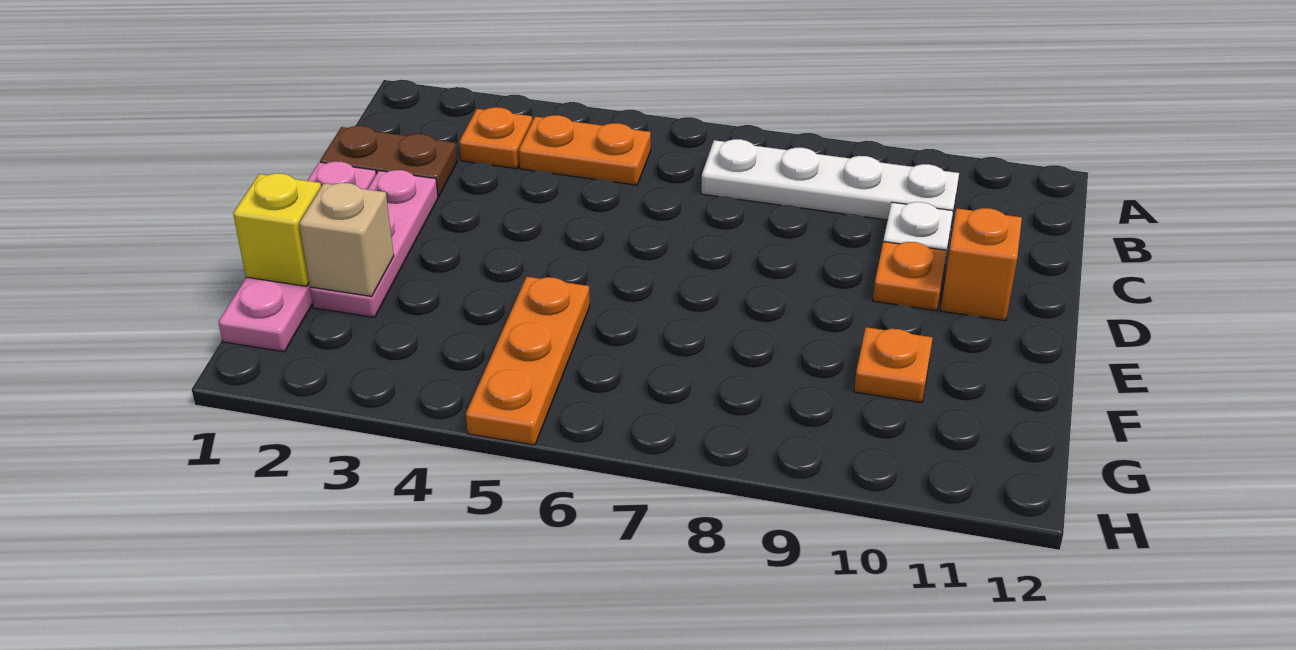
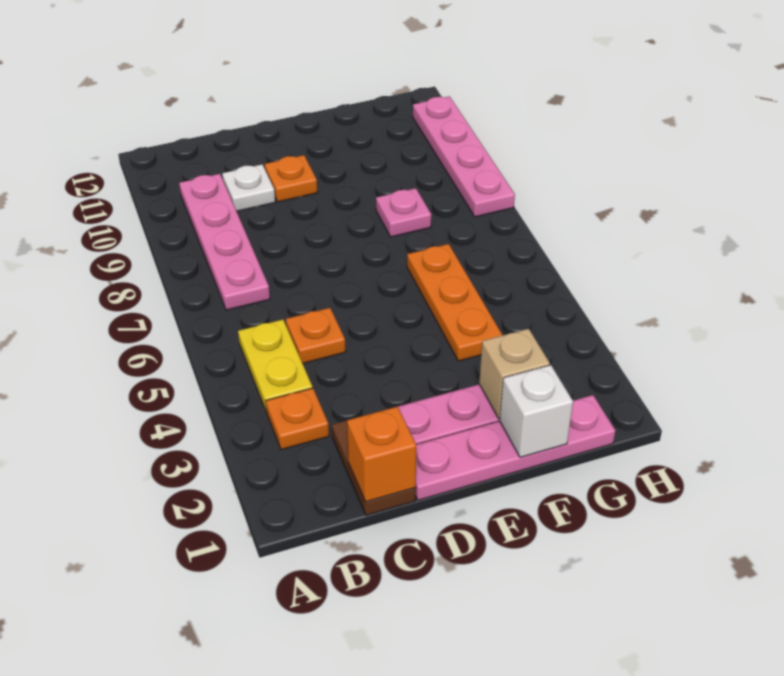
orange 1x2 plate [519,115,651,185] -> yellow 1x2 plate [238,320,312,412]
white 1x4 plate [701,139,959,220] -> pink 1x4 plate [179,174,270,310]
orange 1x1 brick [941,208,1022,321] -> orange 1x1 brick moved to [347,407,416,502]
yellow 1x1 brick [233,173,321,287] -> white 1x1 brick [500,365,573,457]
orange 1x3 plate [466,277,590,445] -> orange 1x3 plate turned to [407,244,503,361]
none -> pink 1x1 plate [376,188,431,237]
orange 1x1 plate [854,327,933,403] -> orange 1x1 plate moved to [286,308,346,363]
none -> pink 1x4 plate [413,96,515,217]

